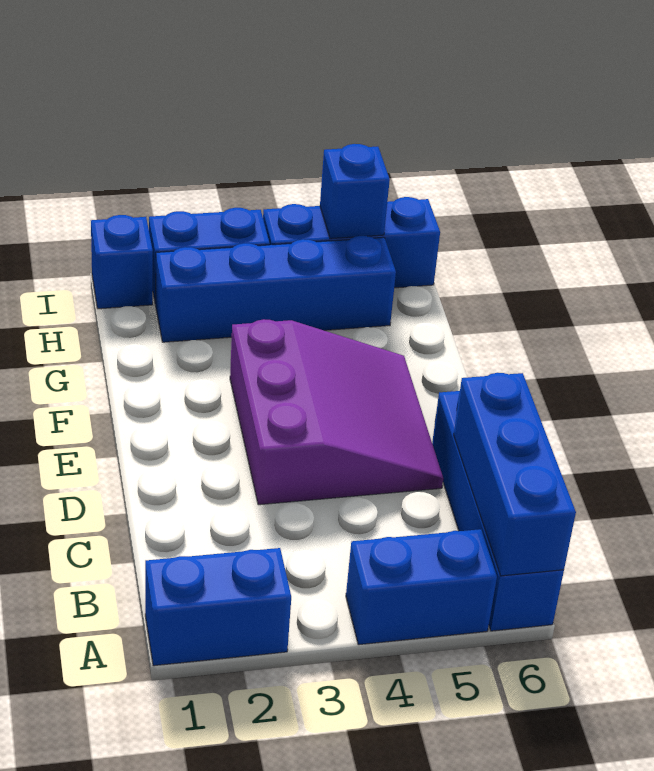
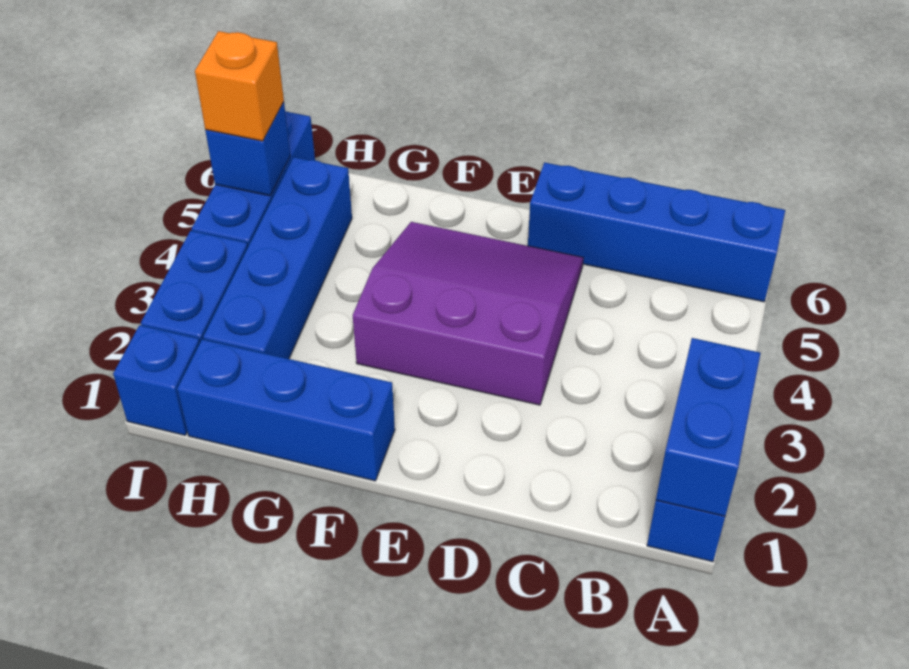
blue 1x2 brick [346,529,497,645] -> blue 1x2 brick moved to [656,338,761,516]
blue 1x3 brick [454,373,576,576] -> blue 1x3 brick moved to [177,339,395,481]
none -> orange 1x1 brick [195,31,284,141]

